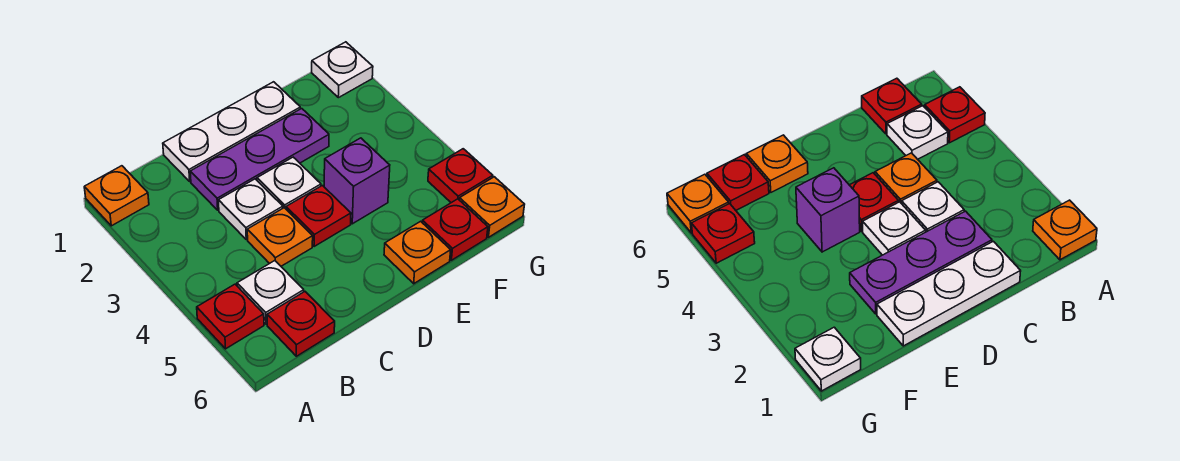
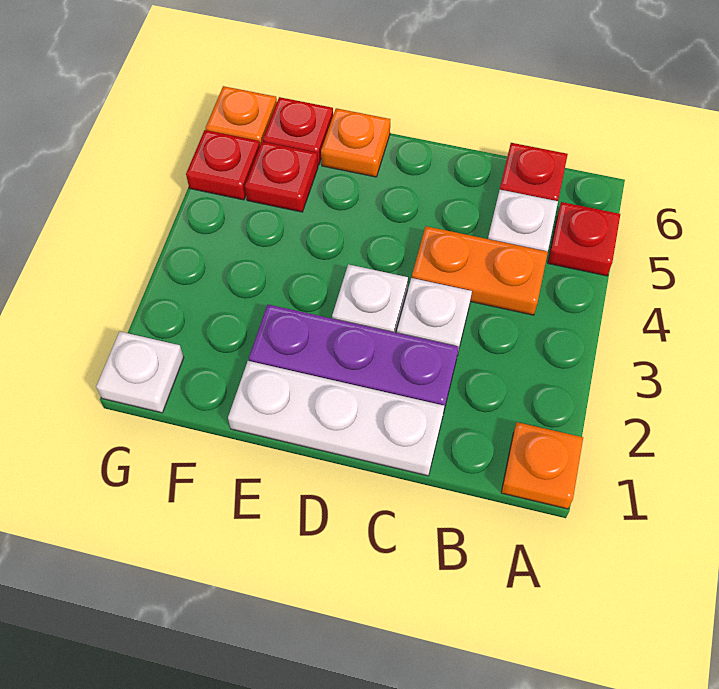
orange 1x1 plate [247,208,313,266] -> orange 1x2 plate [412,226,548,315]
red 1x1 plate [286,186,351,246] -> red 1x1 plate moved to [245,142,318,212]
purple 1x1 brick [324,138,390,224] -> none

